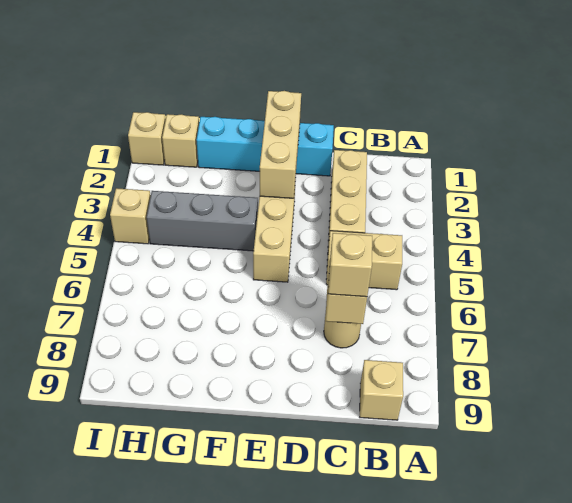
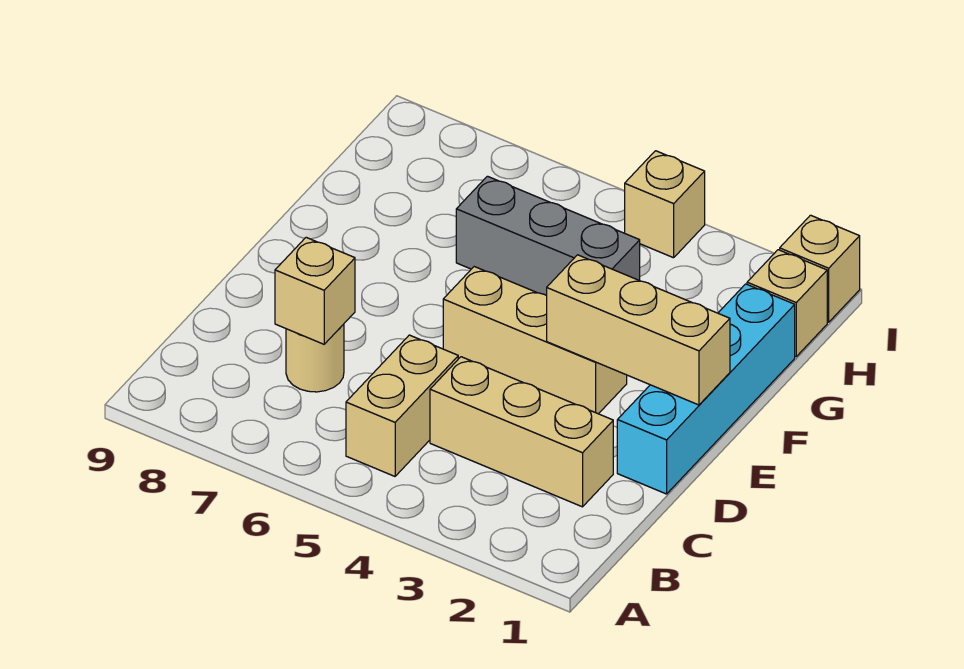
tan 1x1 brick [360,360,403,420] -> none
tan 1x1 brick [328,233,372,297] -> none
grey 1x3 brick [147,191,258,251] -> grey 1x3 brick turned to [456,176,640,296]

